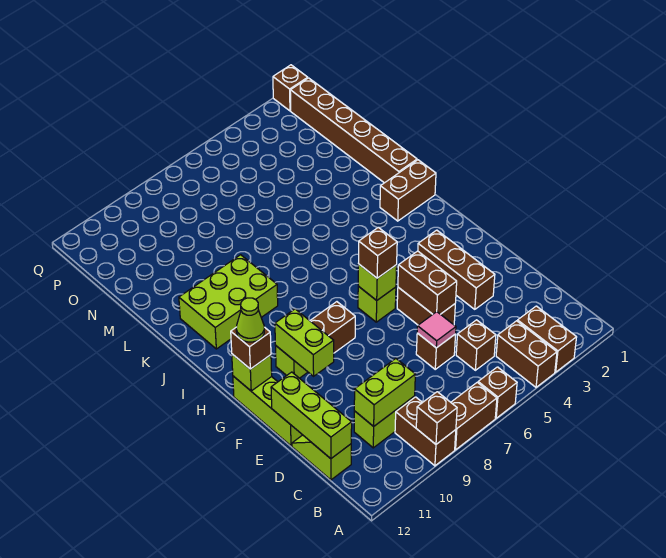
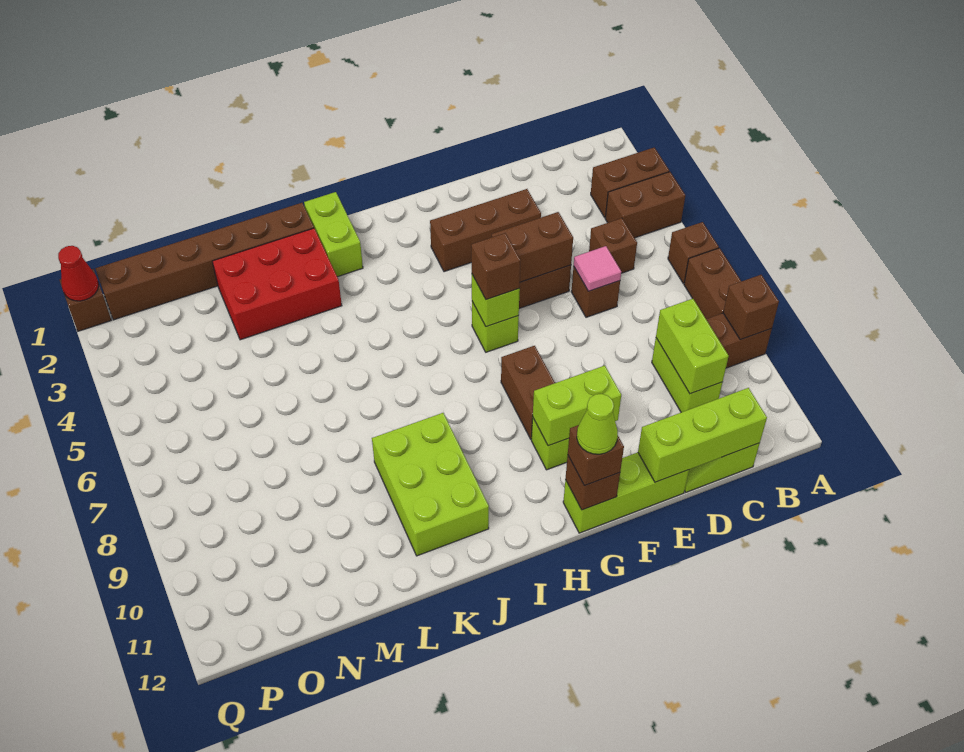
lime 1x1 brick [232,354,272,391] -> brown 1x1 brick [565,456,620,510]
brown 1x2 brick [380,160,436,221] -> lime 1x2 brick [304,192,363,277]
none -> red 2x3 brick [212,228,342,340]
none -> red 1x1 cone [58,246,99,301]

